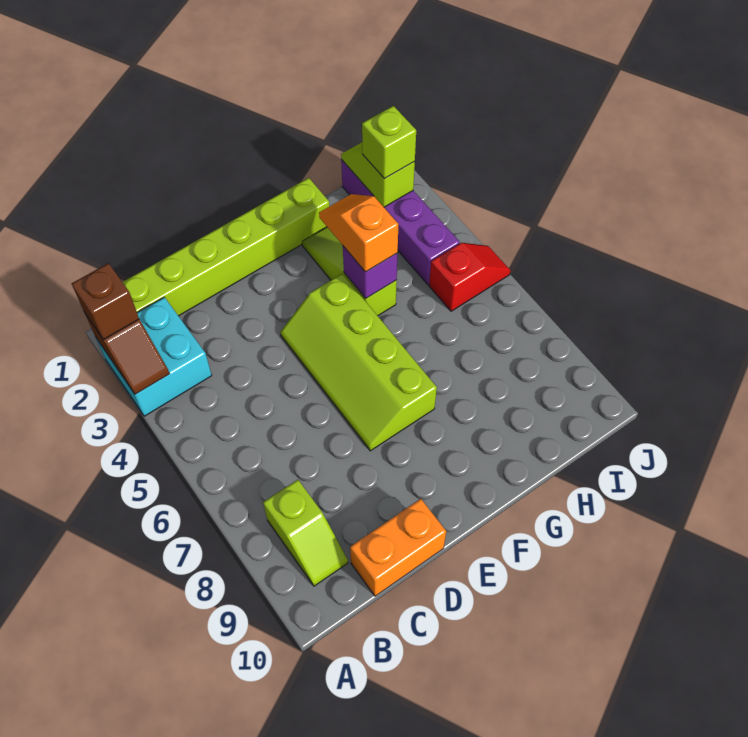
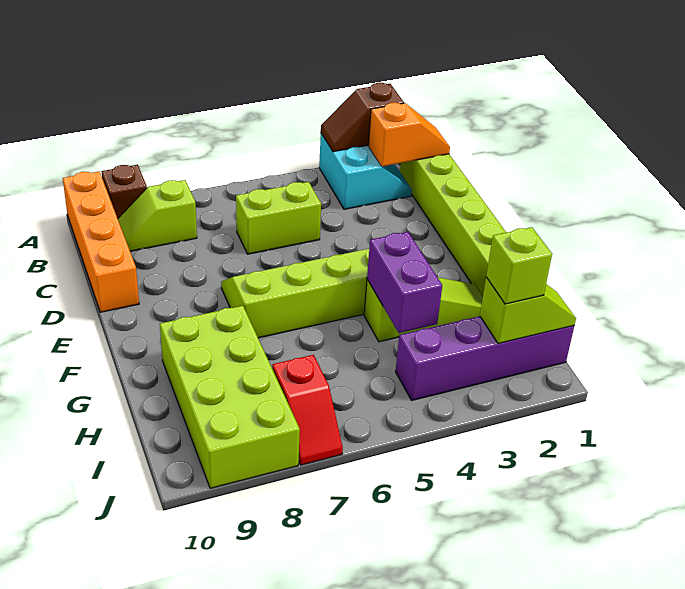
cyan 2x2 brick [96,297,212,416] -> cyan 2x2 slope [319,134,412,209]
brown 1x1 brick [72,263,139,340] -> brown 1x1 brick moved to [101,165,147,218]
none -> lime 1x2 brick [236,182,321,254]
orange 1x2 brick [350,499,446,596] -> orange 1x4 brick [63,172,139,312]
orange 1x2 slope [319,194,399,272] -> orange 1x2 slope moved to [368,103,450,166]
purple 1x1 brick [343,246,398,298] -> purple 1x2 brick [367,232,442,333]
none -> lime 2x4 brick [160,306,300,488]
red 1x2 slope [429,243,510,311] -> red 1x2 slope moved to [272,355,343,465]

